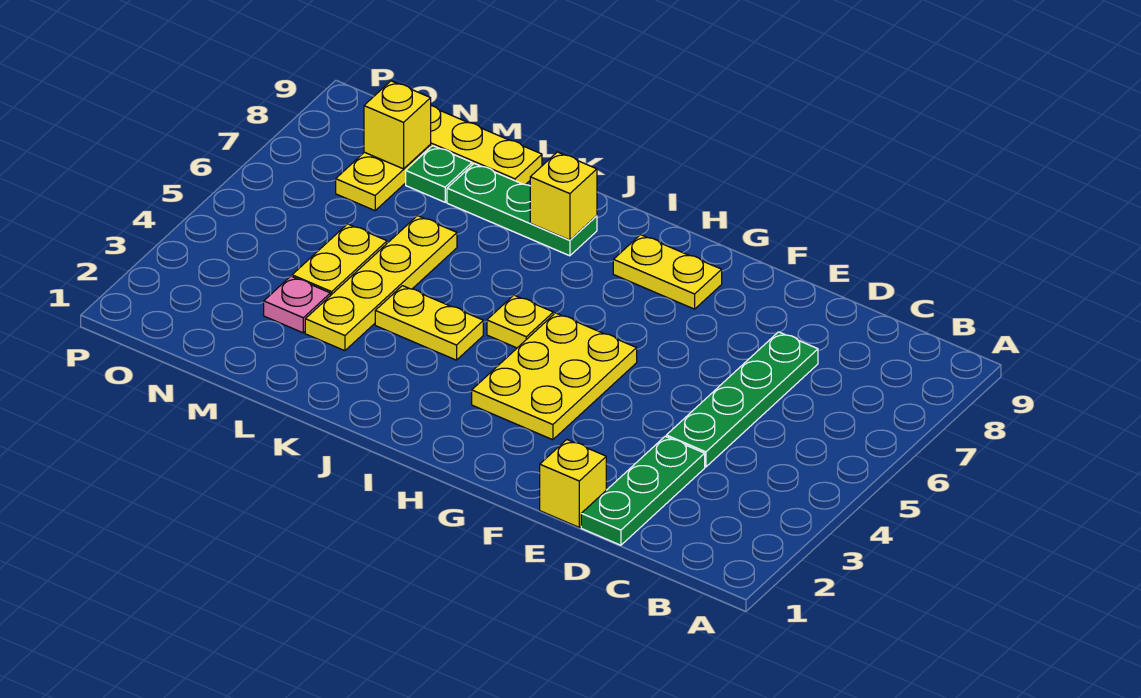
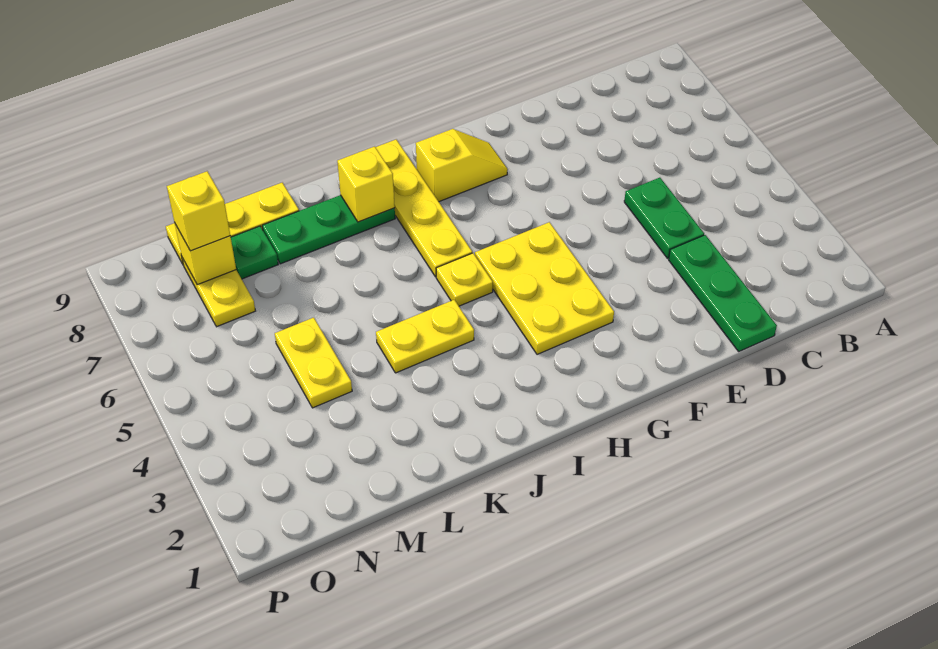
green 1x4 plate [666,332,818,467] -> green 1x2 plate [624,178,704,258]
yellow 1x1 brick [540,440,606,527] -> yellow 1x1 brick moved to [167,171,230,251]
yellow 1x2 plate [613,235,722,309] -> yellow 1x2 slope [416,129,508,202]
yellow 1x4 plate [305,216,457,351] -> yellow 1x4 plate moved to [376,140,472,277]
pink 1x1 plate [264,276,330,333] -> none

